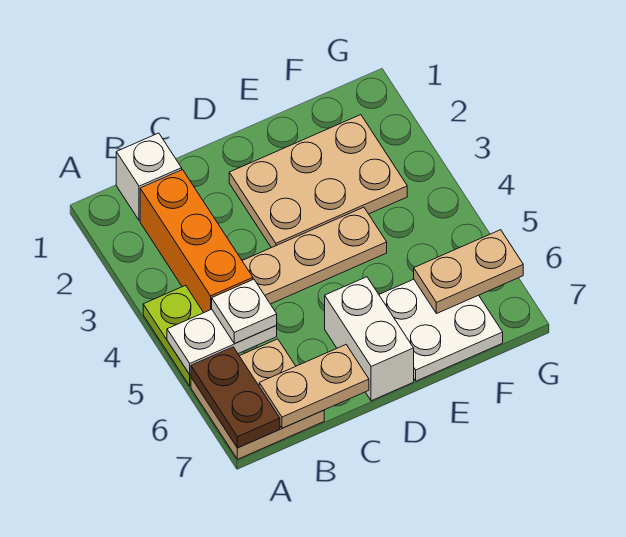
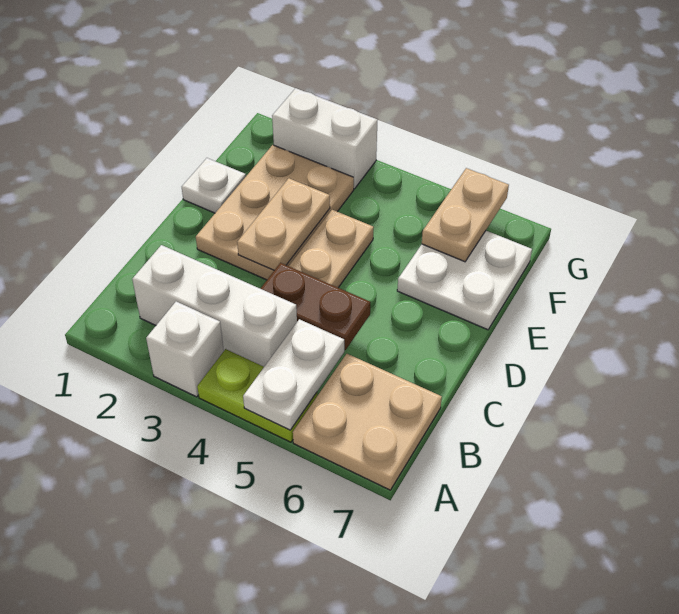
brown 1x2 plate [191,347,280,448] -> brown 1x2 plate moved to [260,263,370,350]
white 1x1 brick [116,133,182,221] -> white 1x1 brick moved to [146,302,224,397]
orange 1x3 brick [140,170,253,313] -> white 1x3 brick [132,245,297,367]
white 1x1 plate [212,279,277,344] -> white 1x1 plate moved to [182,158,246,213]
tan 1x2 plate [259,345,369,428] -> tan 1x2 plate moved to [237,178,330,270]
white 1x2 brick [325,277,414,401] -> white 1x2 brick moved to [272,88,377,189]

